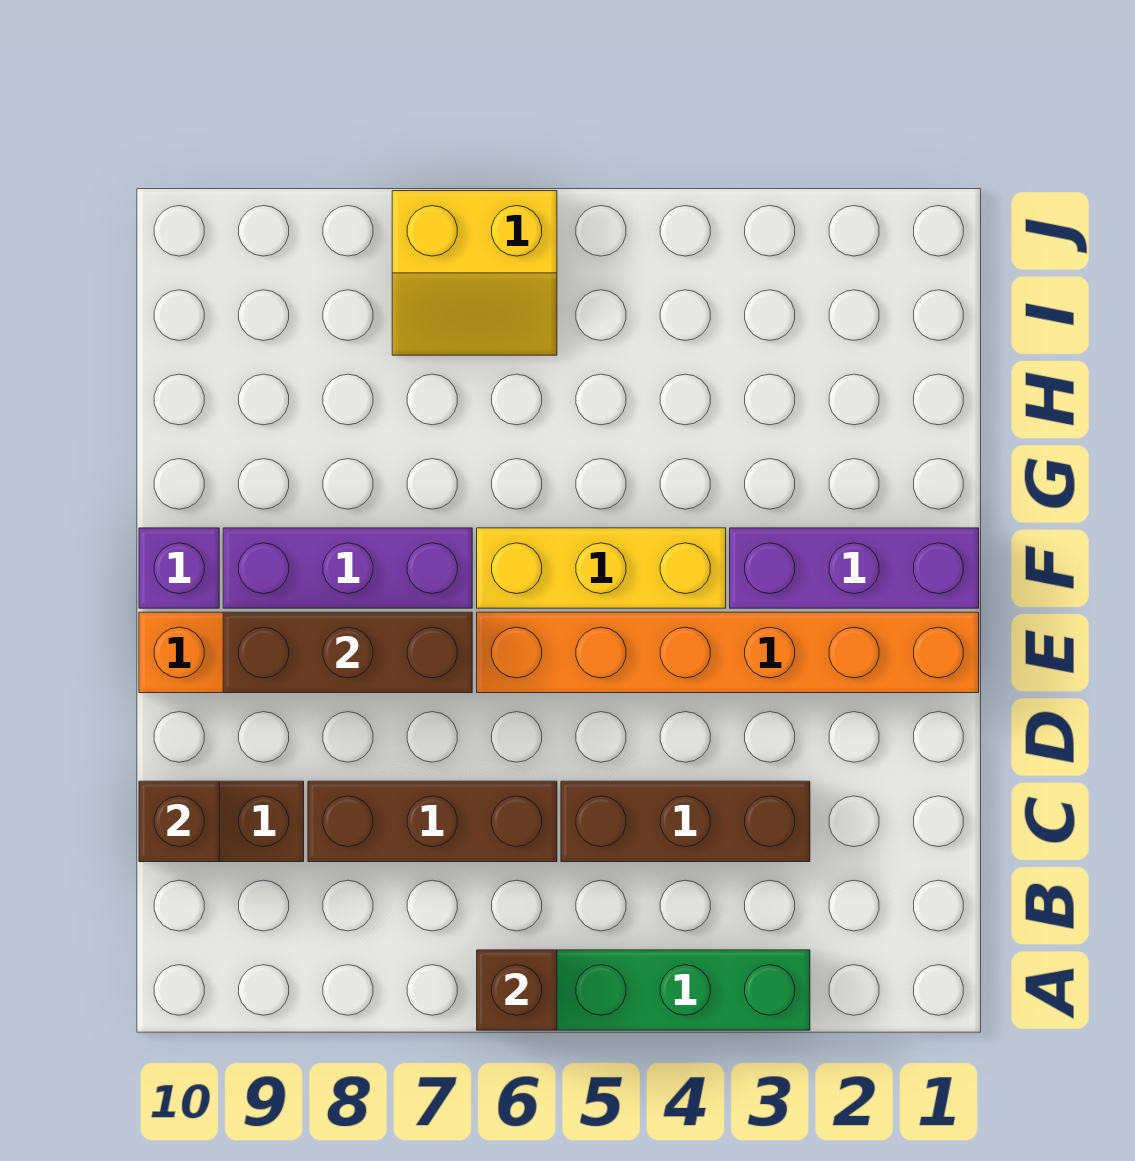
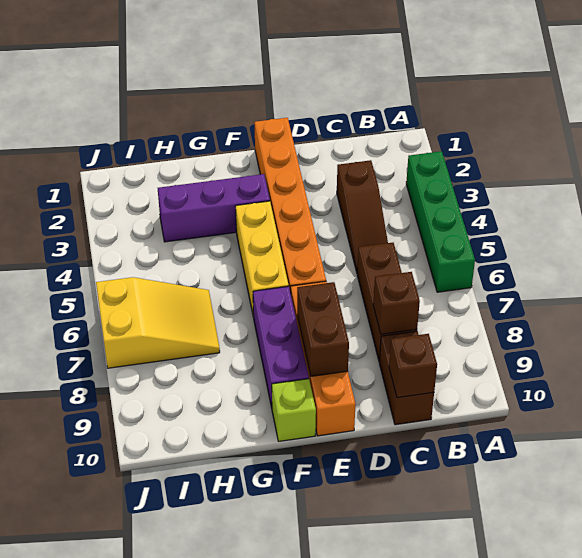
brown 1x1 brick [477,950,557,1030] -> brown 1x1 brick moved to [373,272,420,334]
brown 1x3 brick [561,781,810,862] -> brown 1x3 slope [337,160,388,272]
brown 1x3 brick [223,612,472,693] -> brown 1x2 brick [297,282,349,376]
purple 1x3 brick [730,528,979,608] -> purple 1x3 brick turned to [158,174,270,242]
purple 1x1 brick [139,528,219,608] -> lime 1x1 brick [272,379,316,441]
yellow 2x2 slope [392,191,557,355] -> yellow 2x3 slope [96,277,220,368]

